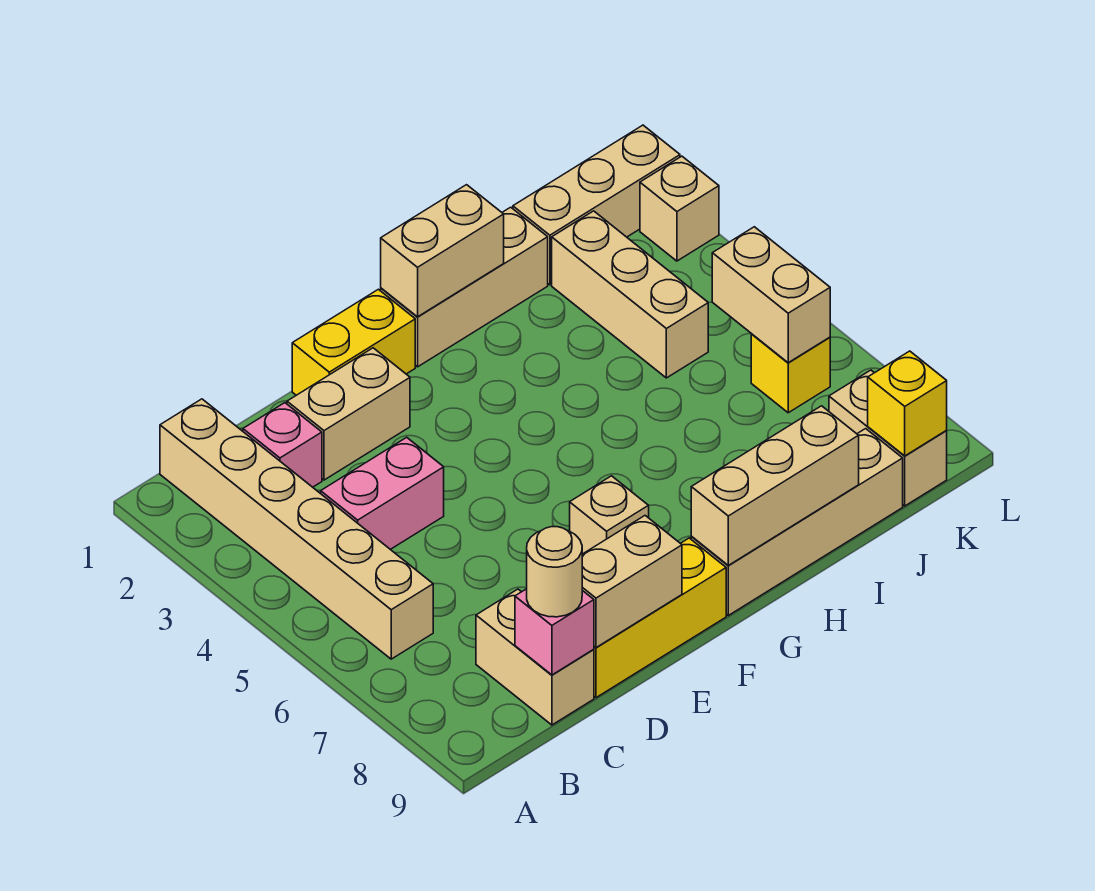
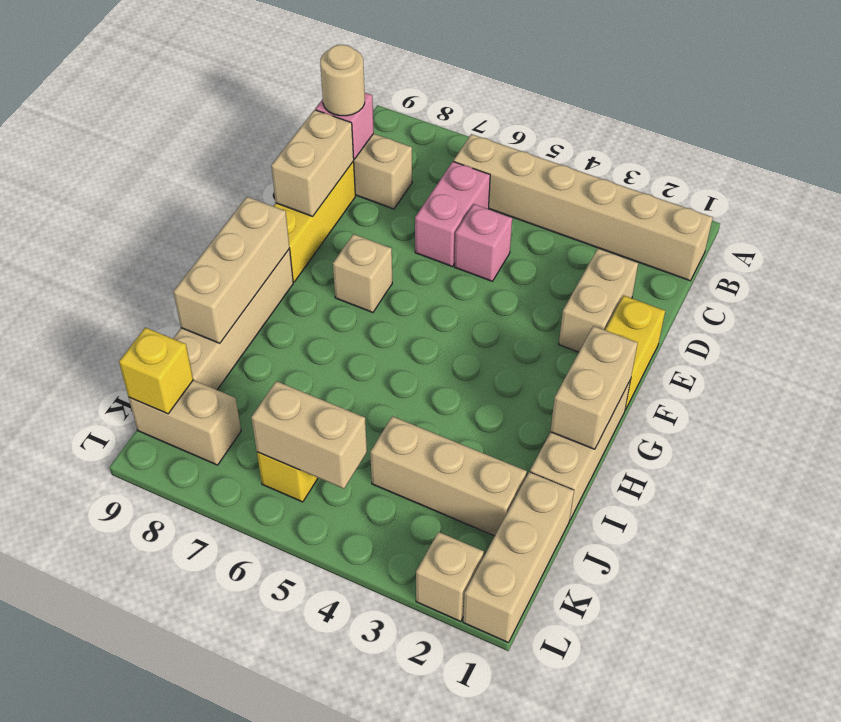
pink 1x1 brick [243,403,322,487] -> pink 1x1 brick moved to [454,204,512,281]
pink 1x2 brick [321,437,444,549] -> pink 1x2 brick moved to [415,162,490,267]

